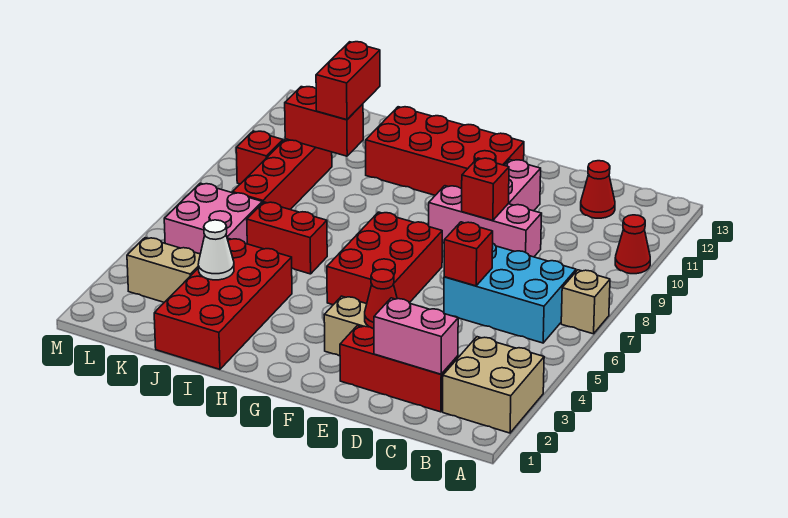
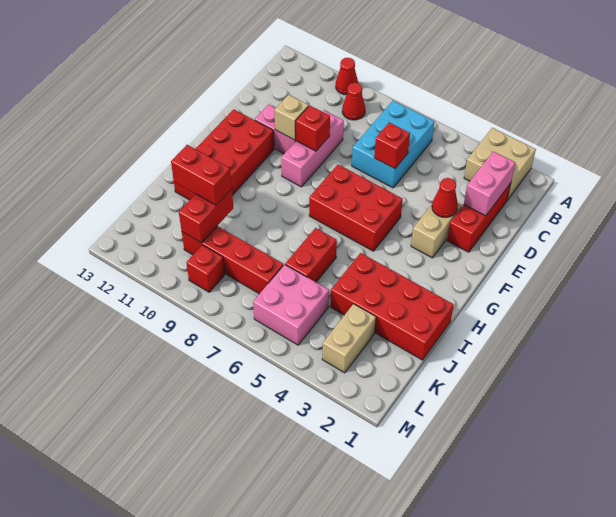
tan 1x1 brick [561,270,610,334] -> tan 1x1 brick moved to [274,95,309,140]
red 1x1 cone [581,161,615,218] -> red 1x1 cone moved to [342,83,365,120]
white 1x1 cone [198,220,234,280] -> none

